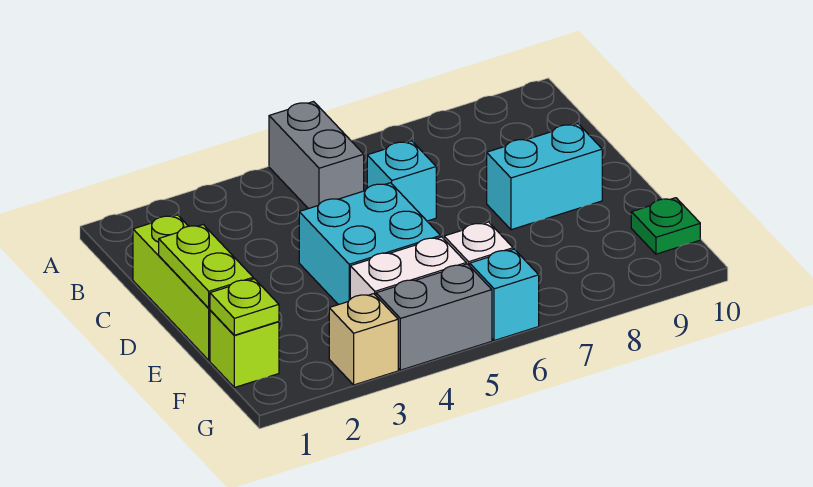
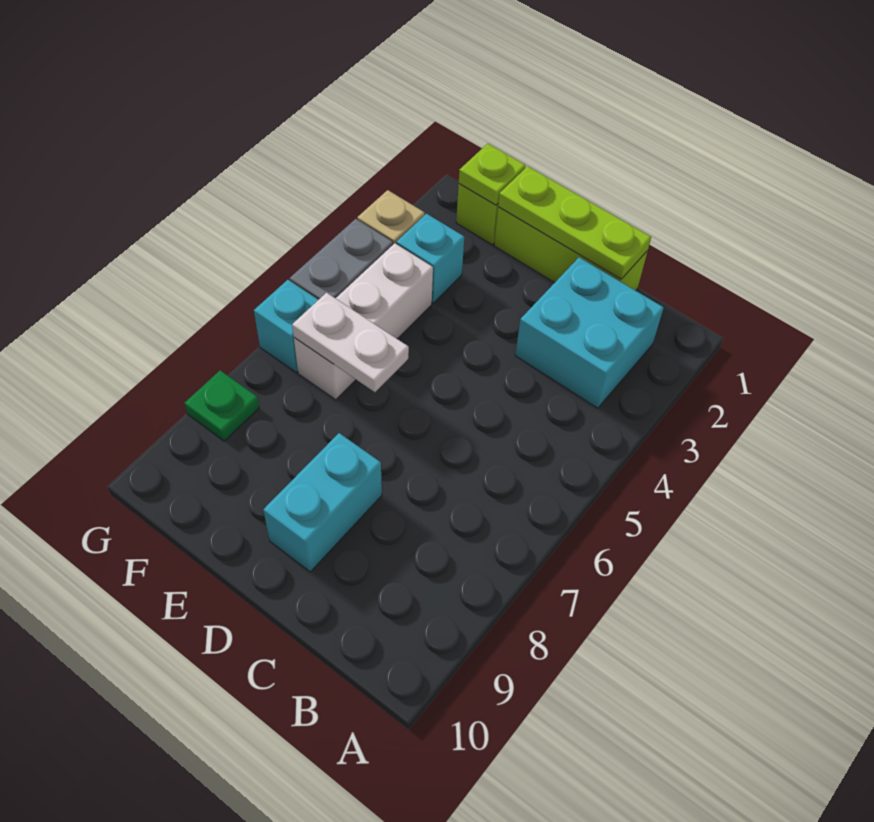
grey 1x2 brick [269,102,364,209] -> none
cyan 1x1 brick [367,141,436,221] -> cyan 1x1 brick moved to [396,214,464,303]
lime 1x2 plate [159,225,253,308] -> lime 1x3 plate [498,166,651,279]
cyan 2x2 brick [299,183,441,305] -> cyan 2x2 brick moved to [515,257,664,408]
none -> white 1x2 plate [292,293,409,392]
green 1x1 plate [631,198,700,254] -> green 1x1 plate moved to [184,371,259,441]

